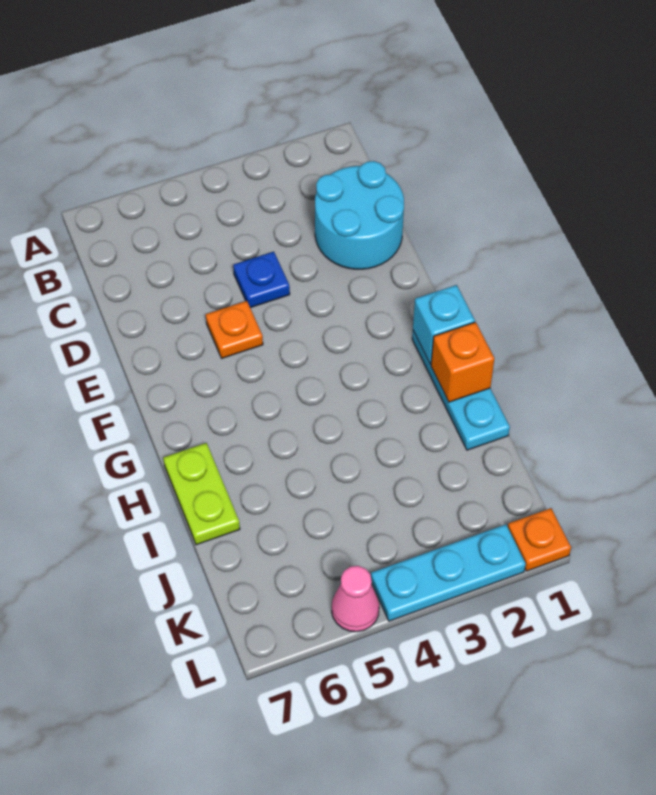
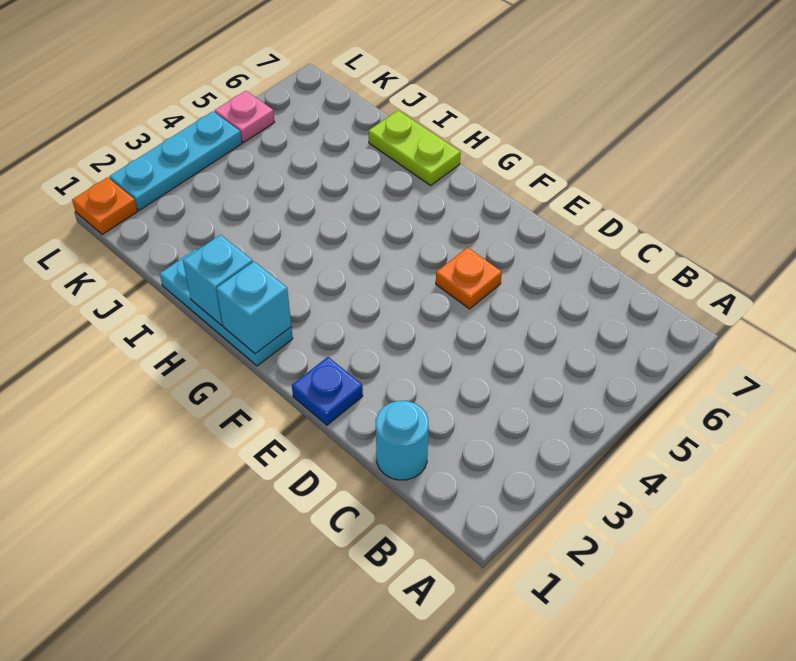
cyan 2x2 round brick [315,161,404,269] -> cyan 1x1 round brick [376,401,429,480]
blue 1x1 plate [233,252,290,308] -> blue 1x1 plate moved to [292,357,363,425]
orange 1x1 brick [431,322,494,402] -> cyan 1x1 brick [183,235,253,325]
pink 1x1 cone [332,566,379,632] -> pink 1x1 plate [215,91,274,142]

